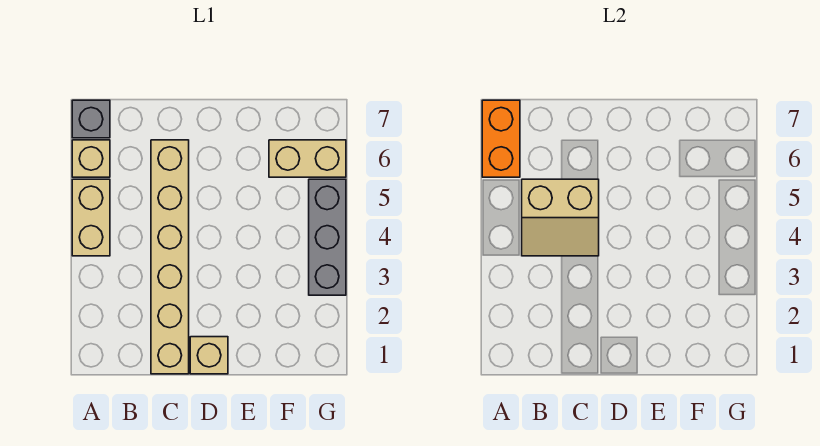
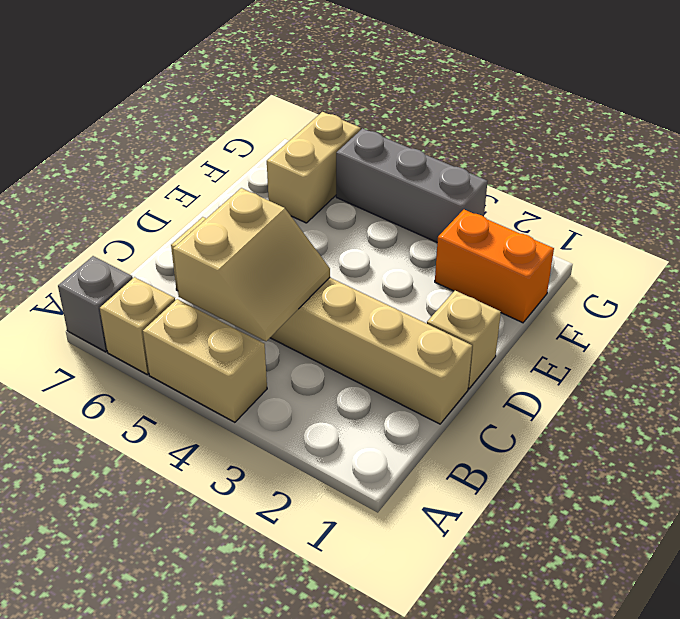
orange 1x2 brick [482,100,520,177] -> orange 1x2 brick moved to [435,210,554,323]

